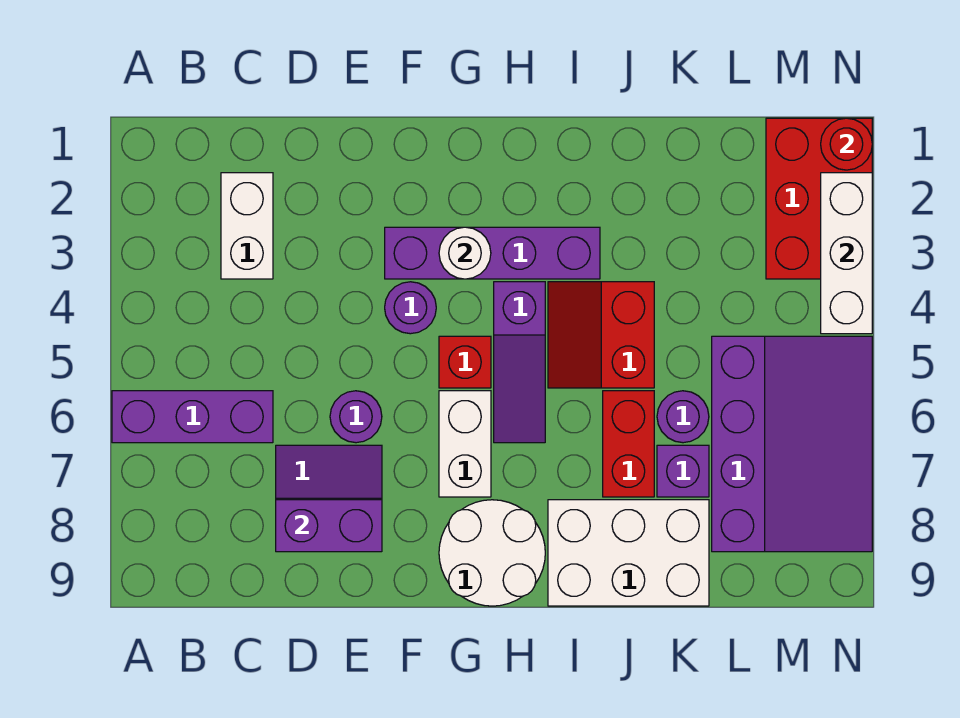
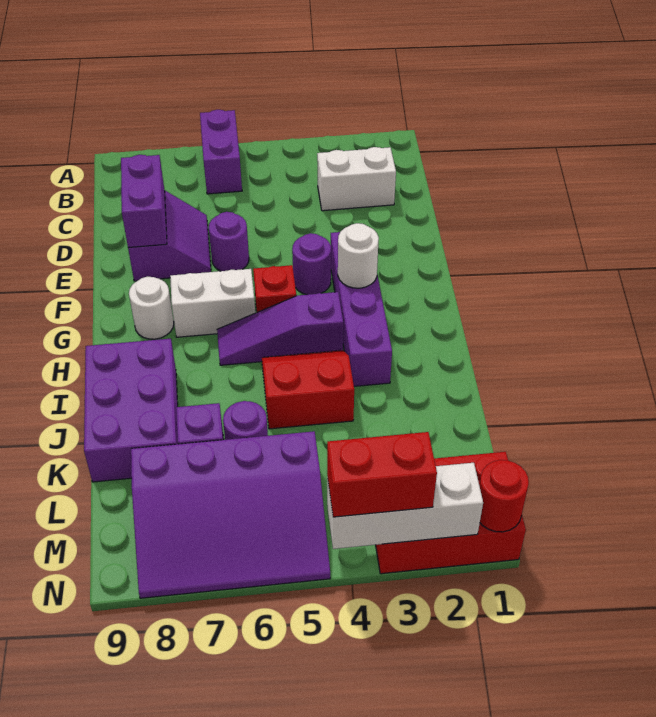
purple 1x3 brick [112,391,273,443] -> purple 1x2 brick [200,110,242,194]
white 2x2 round brick [439,500,545,606] -> white 1x1 round brick [129,277,174,339]
white 2x3 brick [548,500,709,606] -> purple 2x3 brick [84,339,178,482]
red 1x2 brick [603,391,654,497] -> red 1x2 brick moved to [327,432,437,517]

